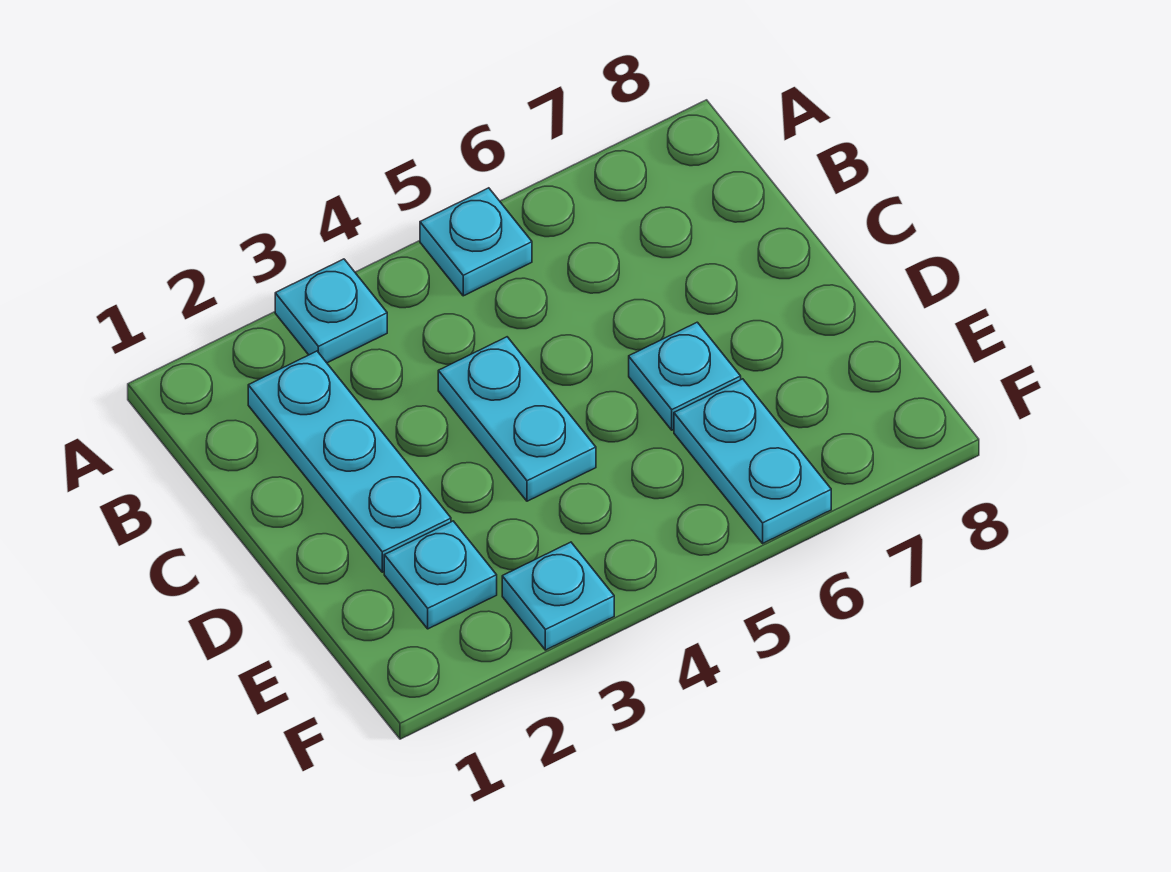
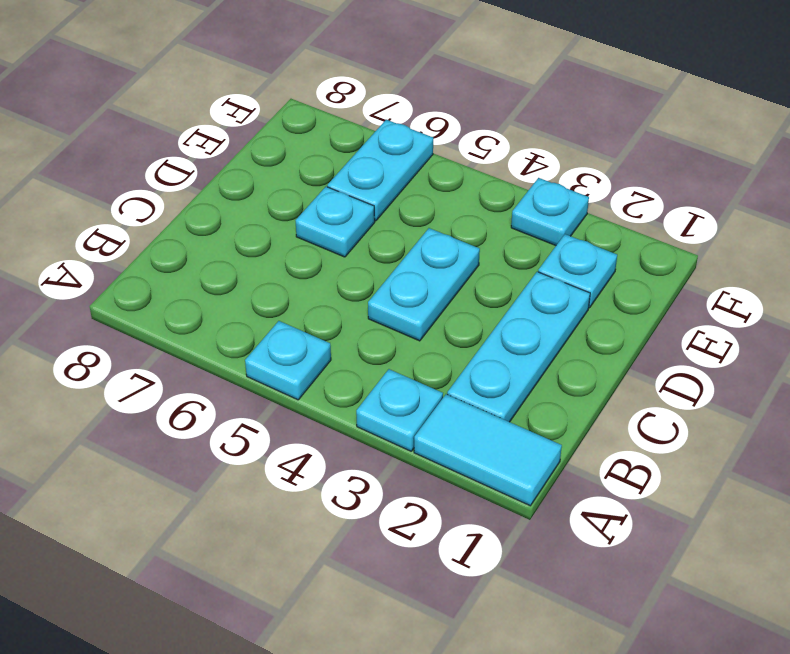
none -> cyan 1x2 tile [414,394,562,506]

